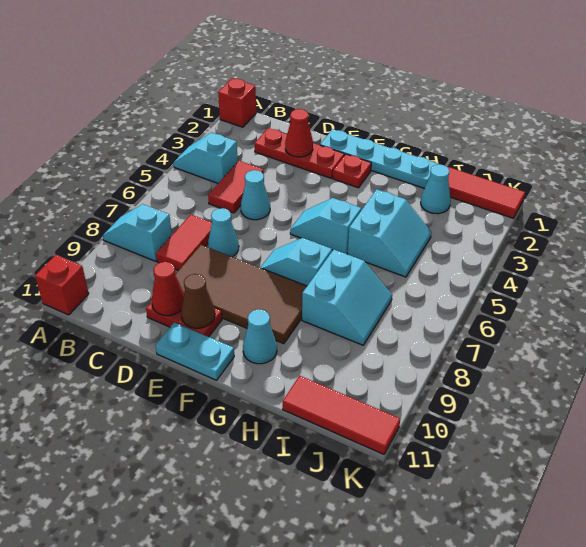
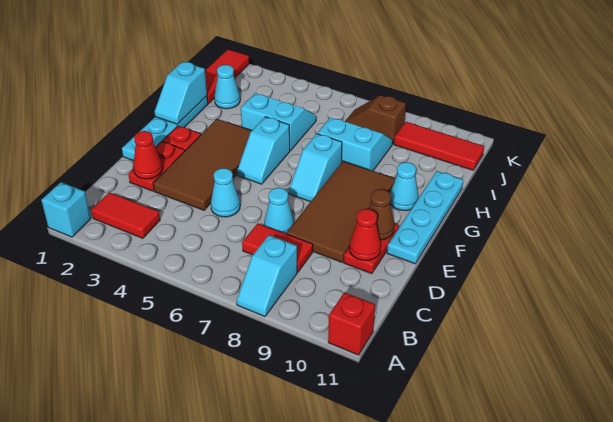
red 1x1 brick [218,78,256,127] -> cyan 1x1 brick [41,182,91,237]
cyan 1x2 slope [173,133,238,183] -> cyan 1x2 slope moved to [154,62,207,124]
red 1x3 plate [254,128,344,178] -> red 1x2 plate [128,142,185,191]
red 1x2 tile [208,161,264,213] -> red 1x2 tile moved to [91,192,160,238]
none -> brown 2x4 tile [153,119,252,210]
cyan 1x2 plate [155,322,234,380] -> cyan 1x4 plate [387,171,463,264]
red 1x3 tile [283,376,400,454] -> red 1x3 tile turned to [394,122,484,170]
none -> brown 1x2 slope [345,95,406,144]

